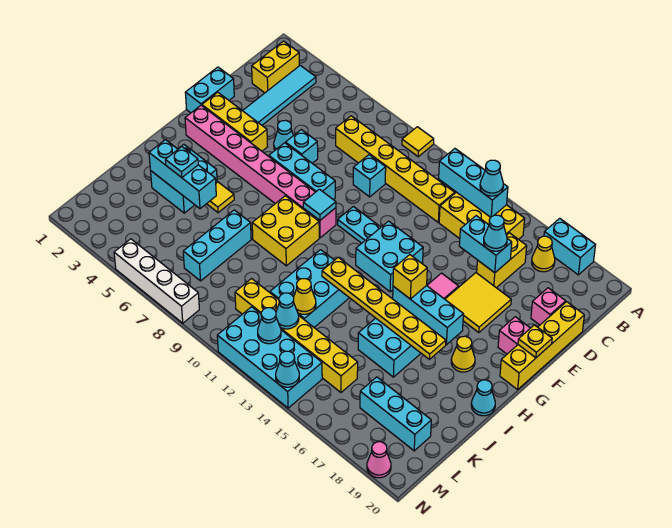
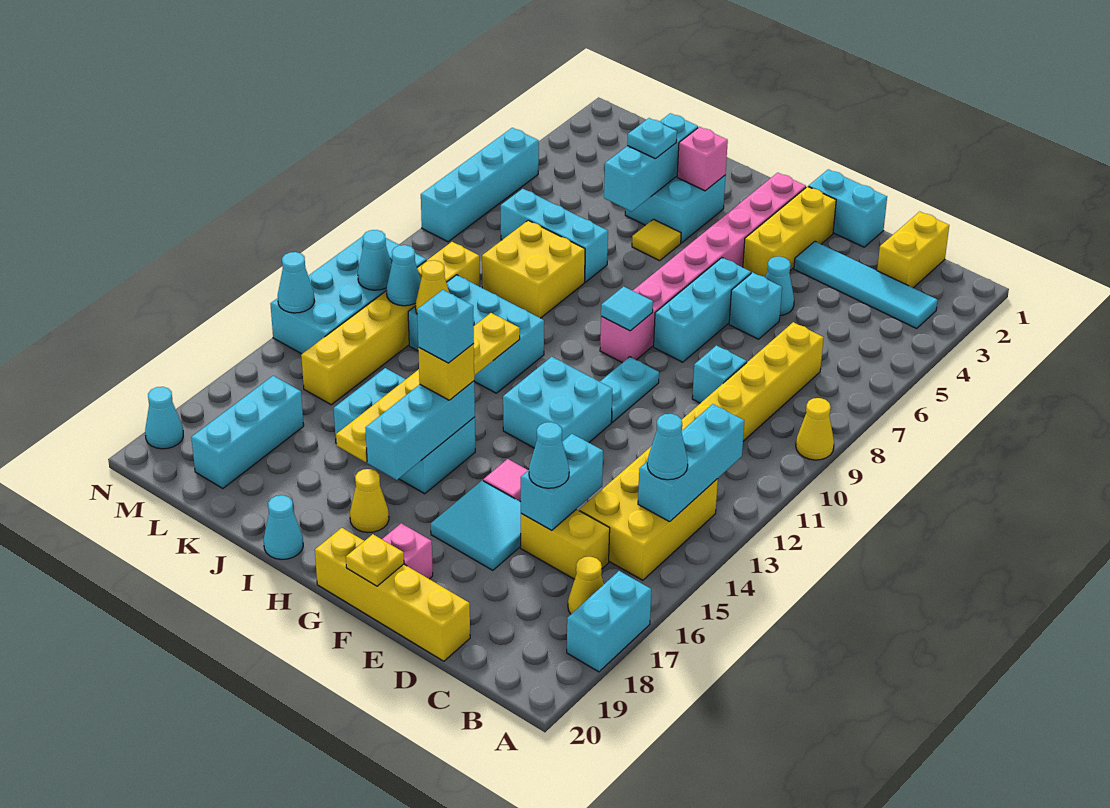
yellow 1x1 tile [402,127,434,157] -> yellow 1x1 cone [796,398,834,460]
yellow 1x2 brick [252,41,299,93] -> yellow 1x2 brick turned to [877,212,949,288]
pink 1x1 brick [531,288,566,325] -> pink 1x1 brick moved to [677,127,728,191]
yellow 2x2 tile [445,273,511,333] -> cyan 2x2 tile [431,481,521,570]
yellow 2x2 brick [252,196,319,266] -> yellow 2x2 brick moved to [482,220,585,318]
none -> cyan 1x1 brick [417,290,474,363]
white 1x4 brick [114,239,199,323] -> cyan 1x4 brick [421,128,539,242]
pink 1x1 cone [367,442,391,478] -> cyan 1x1 cone [145,387,183,449]

